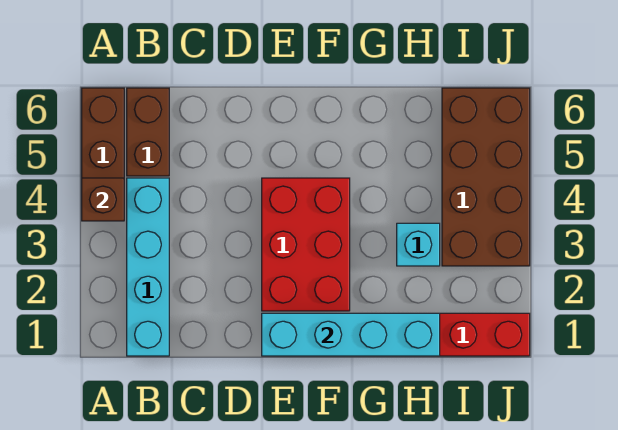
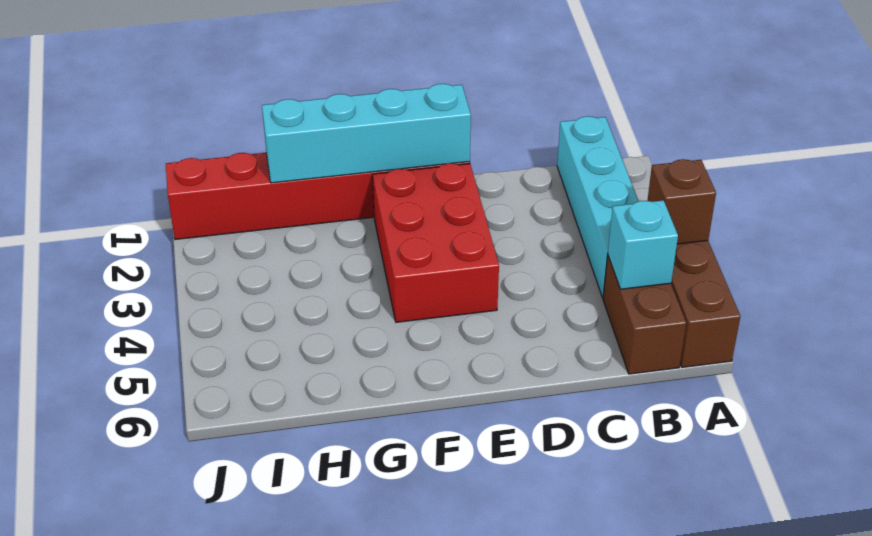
cyan 1x1 brick [397,223,440,266] -> cyan 1x1 brick moved to [608,200,678,289]
brown 2x4 brick [442,88,530,266] -> none

